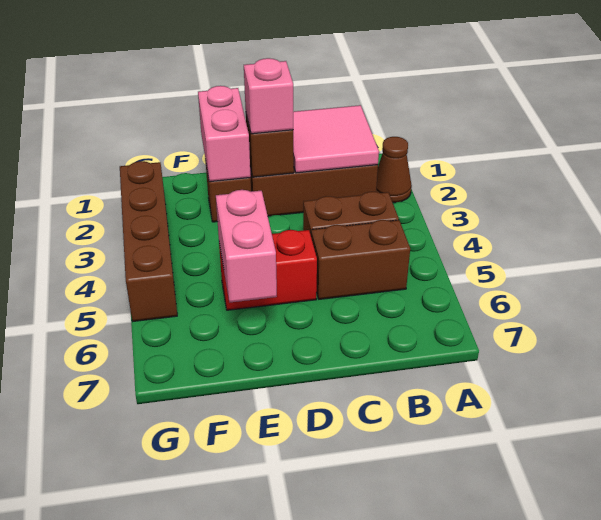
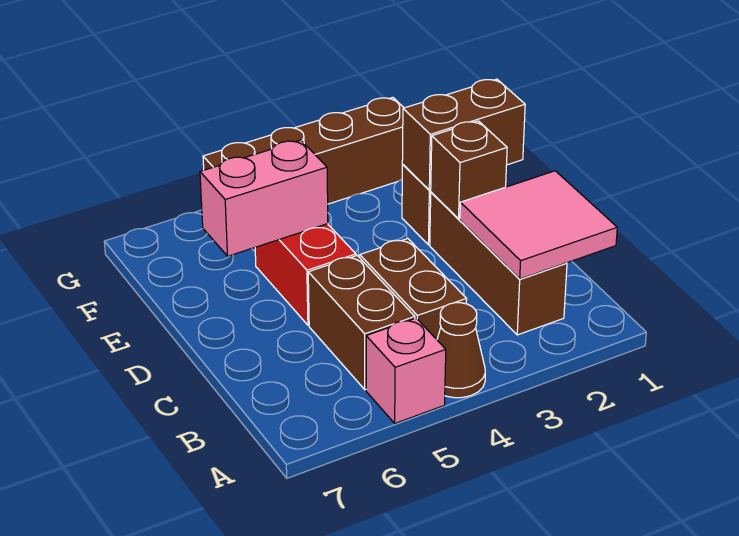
brown 1x1 cone [376,137,412,203] -> brown 1x1 cone moved to [437,303,485,398]
pink 1x1 brick [244,58,293,134] -> pink 1x1 brick moved to [366,318,446,423]
pink 1x2 brick [198,86,251,182] -> brown 1x2 brick [402,79,525,190]

